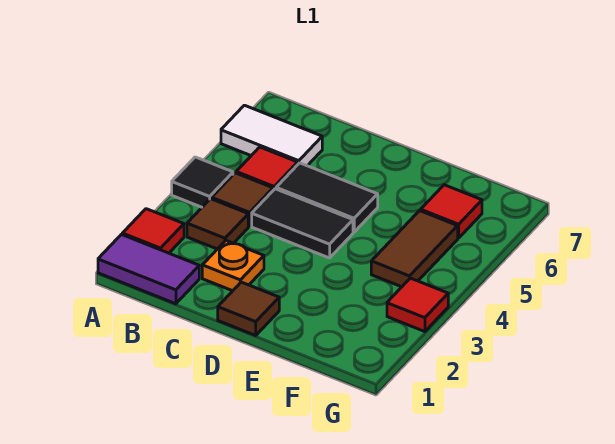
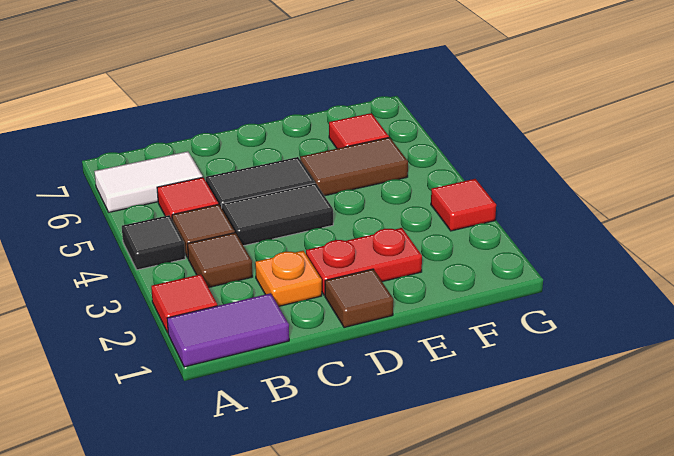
none -> red 1x2 plate [306,228,422,295]
brown 1x2 tile [371,211,458,287] -> brown 1x2 tile turned to [300,137,408,196]

